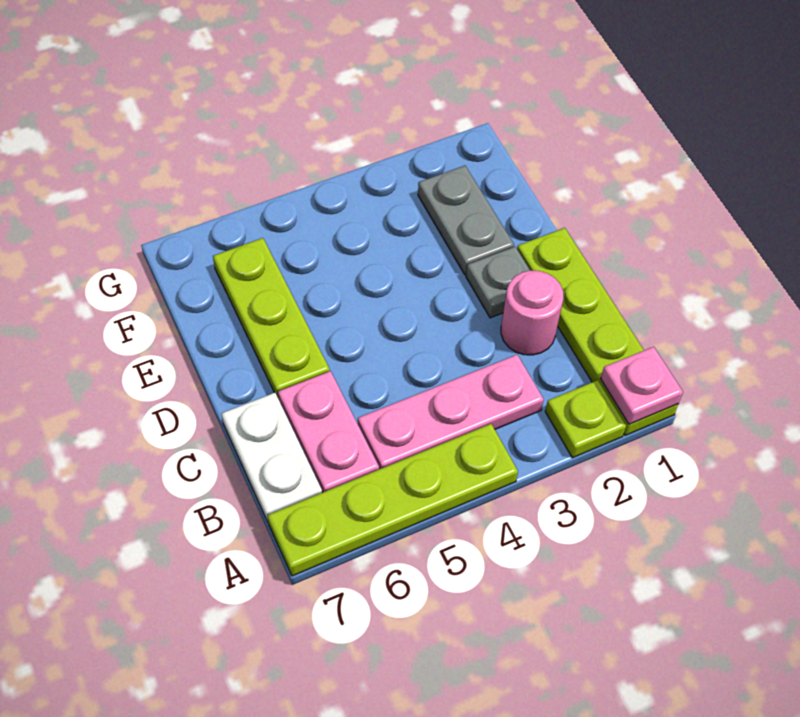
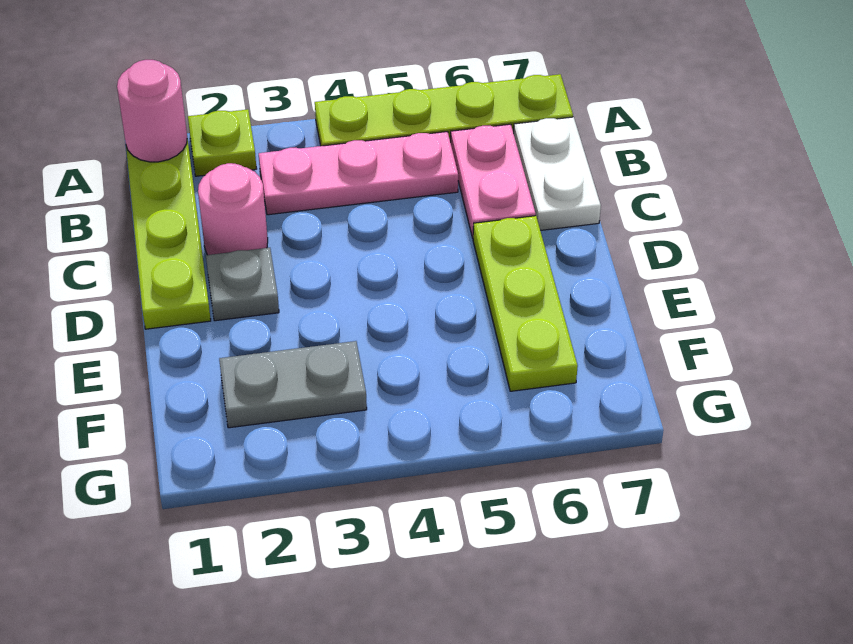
pink 1x1 plate [601,347,683,424] -> pink 1x1 round brick [117,60,187,162]
grey 1x2 plate [418,166,514,275] -> grey 1x2 plate turned to [219,341,367,428]

